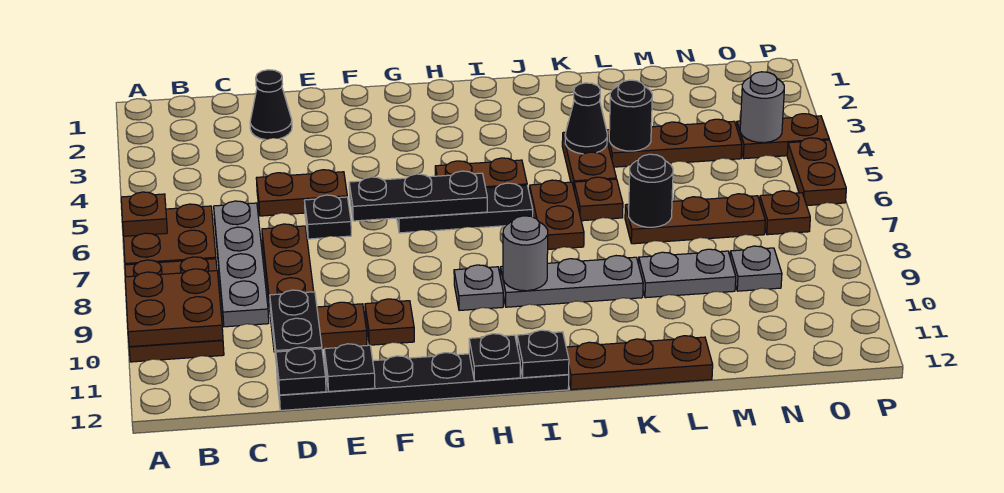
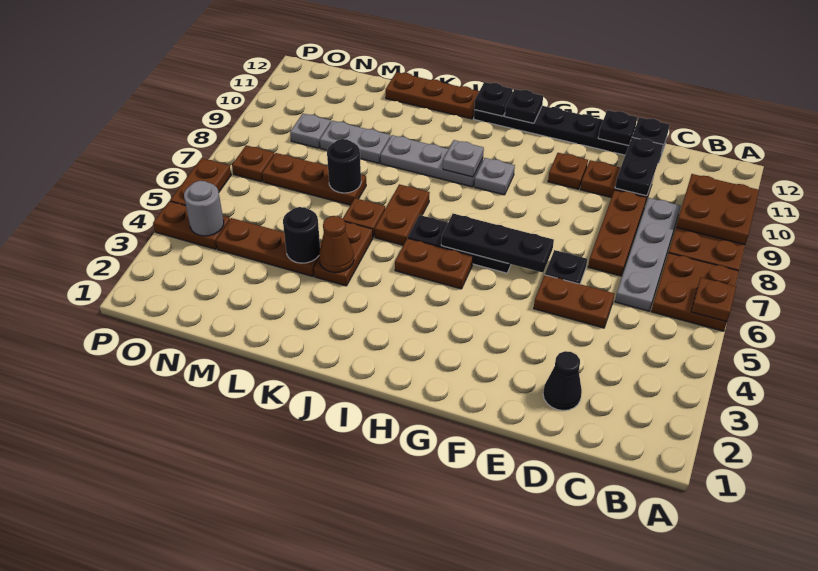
grey 1x1 round brick [503,216,548,291] -> grey 1x1 plate [443,140,484,177]
black 1x1 cone [565,83,607,154] -> brown 1x1 cone [319,216,354,273]

